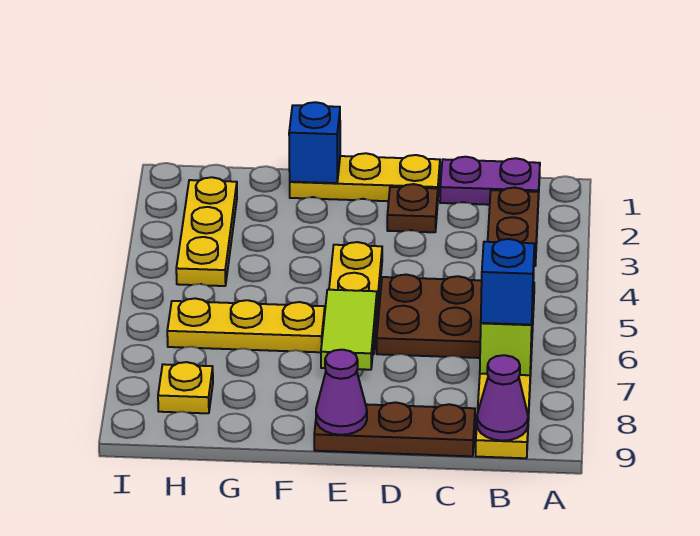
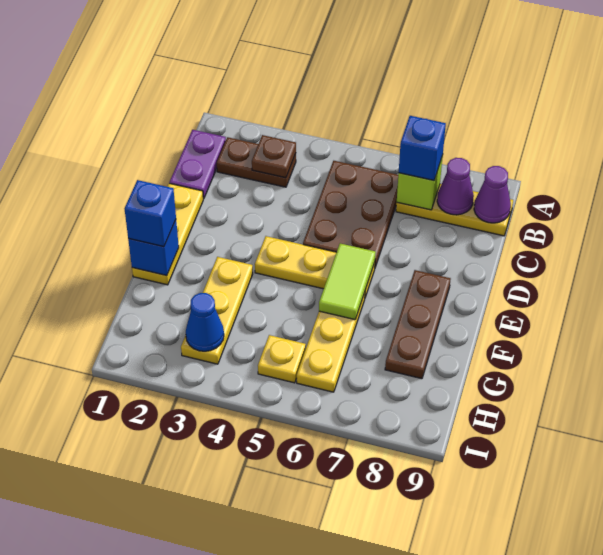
brown 1x3 plate [314,402,475,456] -> brown 1x3 plate moved to [385,270,451,379]
brown 1x1 plate [387,184,438,232] -> brown 1x1 plate moved to [252,135,296,178]
lime 1x2 tile [321,290,377,370] -> lime 1x2 tile turned to [319,243,376,320]
purple 1x1 cone [316,350,367,435] -> purple 1x1 cone moved to [437,158,474,215]
none -> blue 1x1 brick [124,180,176,247]
yellow 1x3 plate [176,177,237,286] -> yellow 1x3 plate turned to [181,257,253,364]
none -> blue 1x1 cone [186,293,224,351]
yellow 1x1 plate [158,362,213,413] -> yellow 1x1 plate moved to [258,335,306,383]

